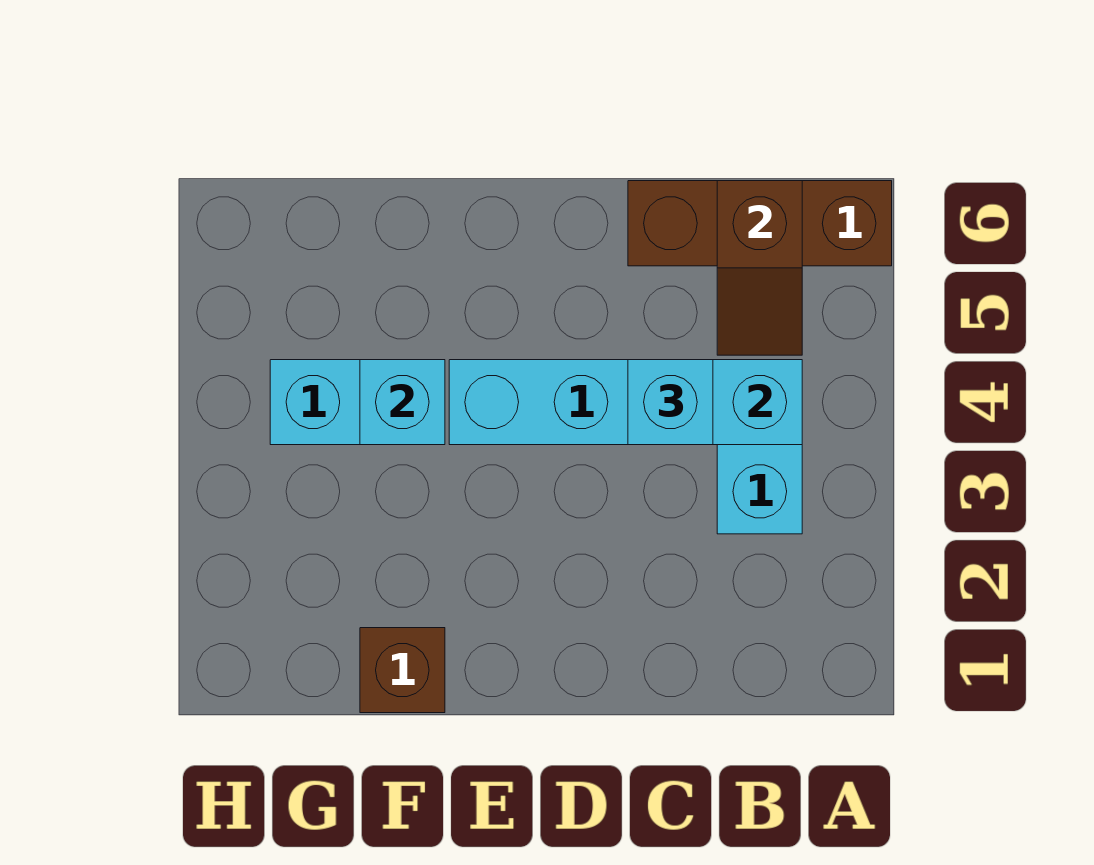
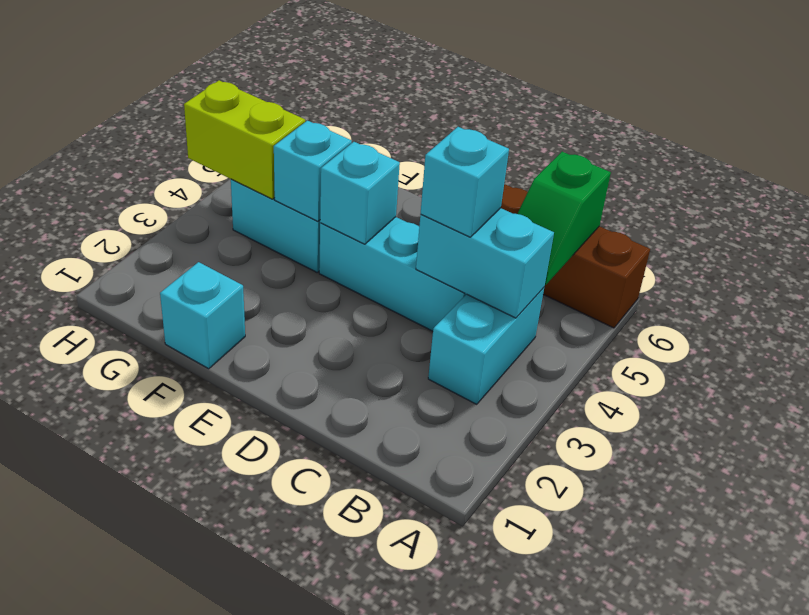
brown 1x2 slope [717,181,802,355] -> green 1x2 slope [517,152,611,285]
none -> cyan 1x1 brick [320,142,400,244]
brown 1x1 brick [360,628,445,713] -> cyan 1x1 brick [160,262,245,369]
none -> lime 1x2 brick [184,80,305,199]

